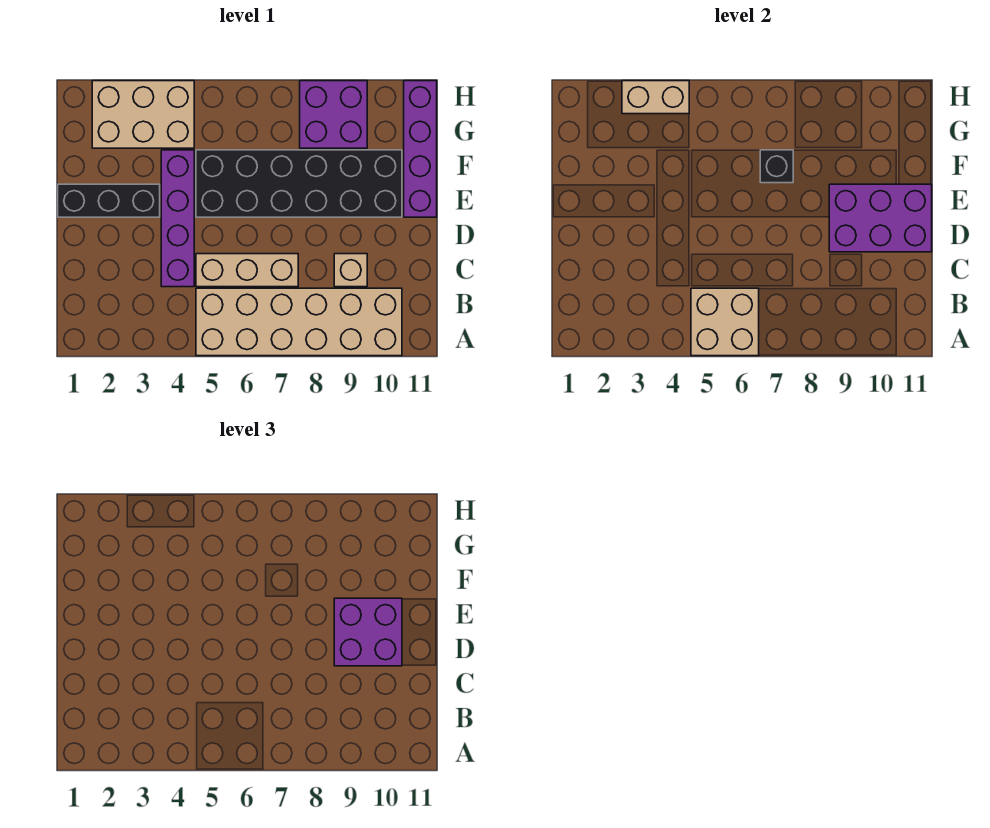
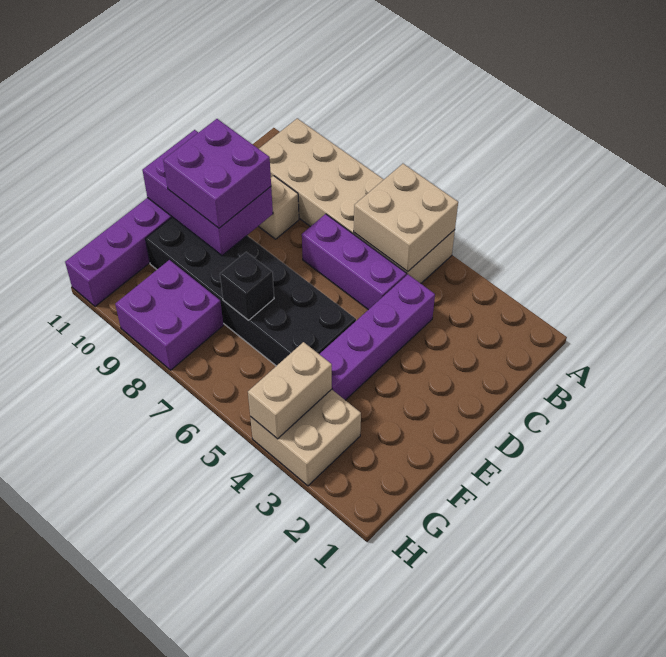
tan 1x3 brick [196,254,298,287] -> purple 1x3 brick [302,214,407,310]
black 1x3 brick [58,184,160,217] -> none
tan 2x3 brick [92,81,194,148] -> tan 2x2 brick [250,389,361,486]
tan 1x2 brick [622,81,689,114] -> tan 1x2 brick turned to [248,342,332,439]

